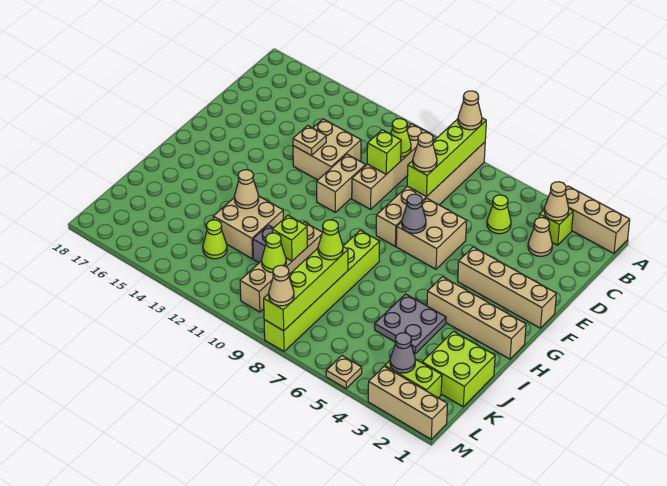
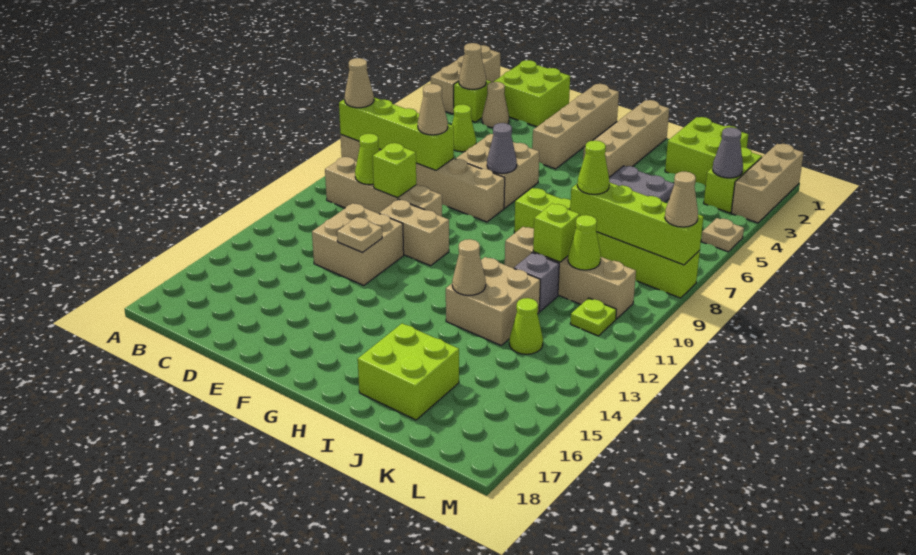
none -> lime 2x2 brick [494,60,570,127]
none -> lime 2x2 brick [358,323,459,420]
none -> lime 1x1 plate [570,298,616,336]

